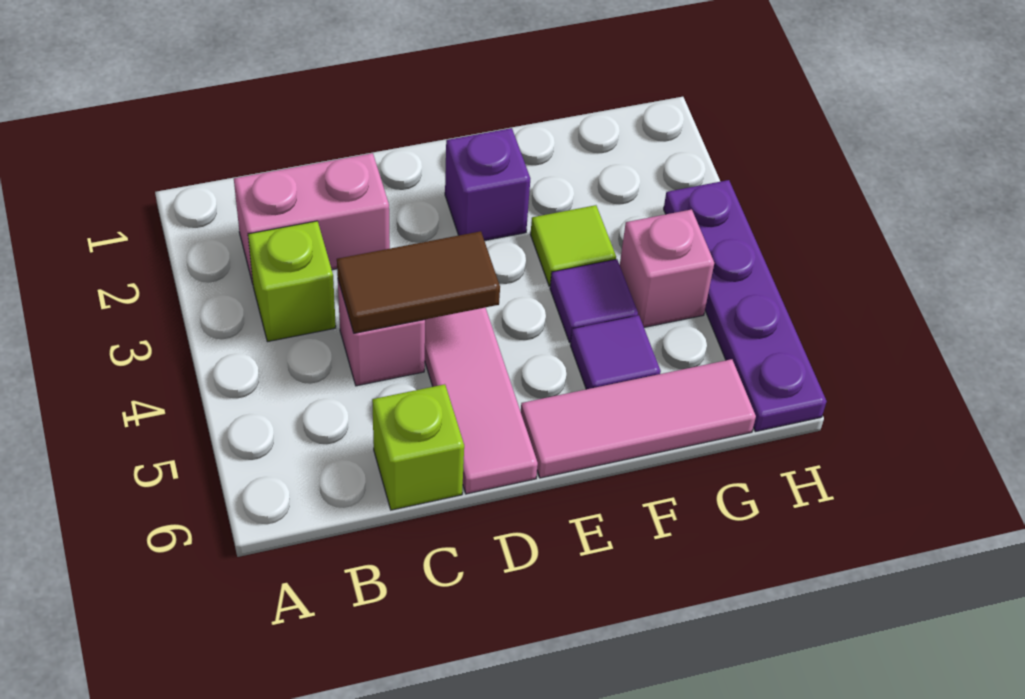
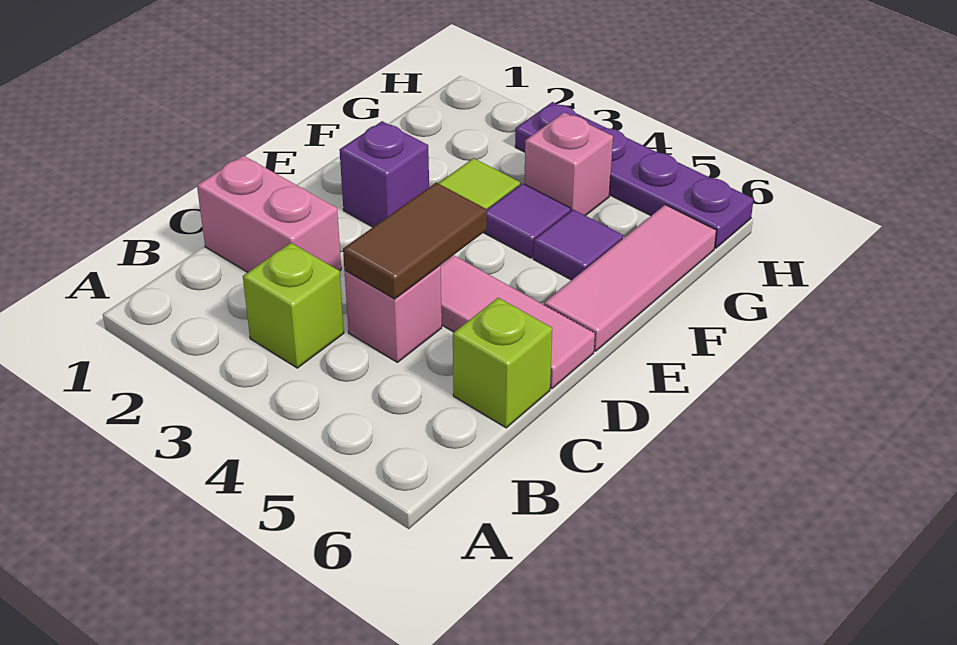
pink 1x2 brick [234,153,390,284] -> pink 1x2 brick turned to [197,156,341,272]

